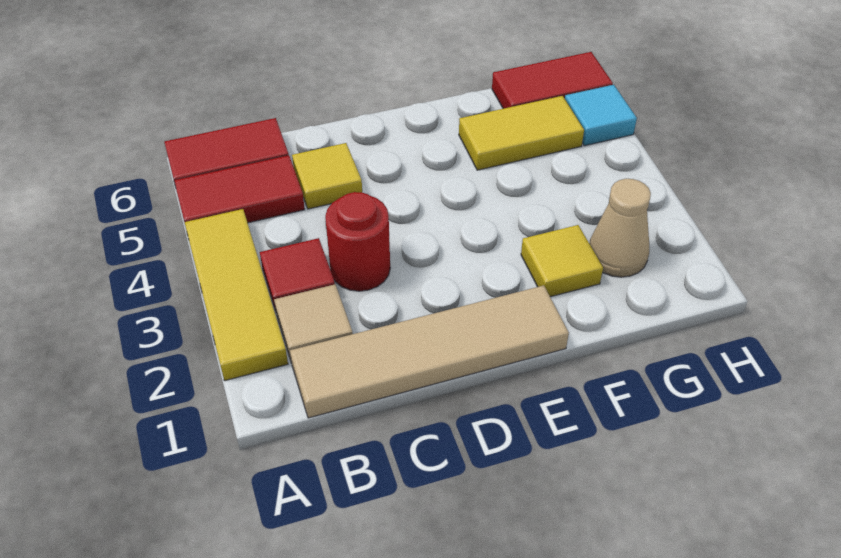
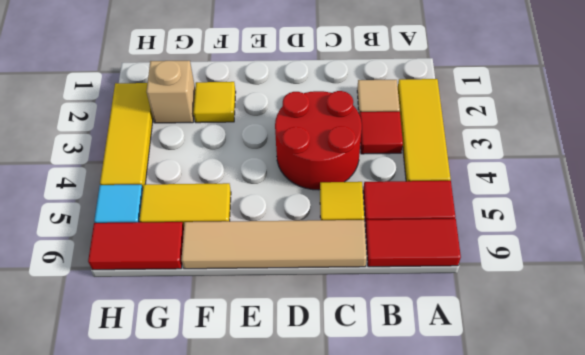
tan 1x4 tile [290,285,569,418] -> tan 1x4 tile moved to [181,220,367,269]
red 1x1 round brick [325,192,390,291] -> red 2x2 round brick [275,91,362,190]
tan 1x1 cone [589,179,651,277] -> tan 1x1 brick [146,61,195,123]
none -> yellow 1x3 tile [100,83,153,188]

